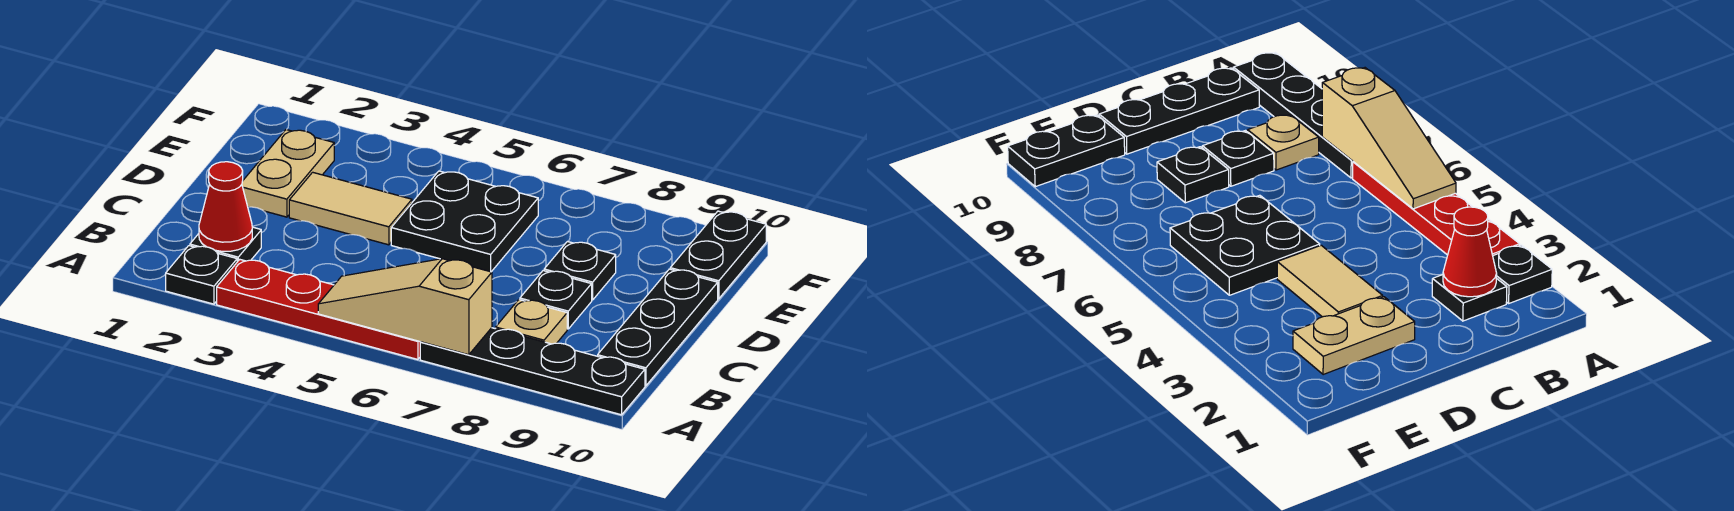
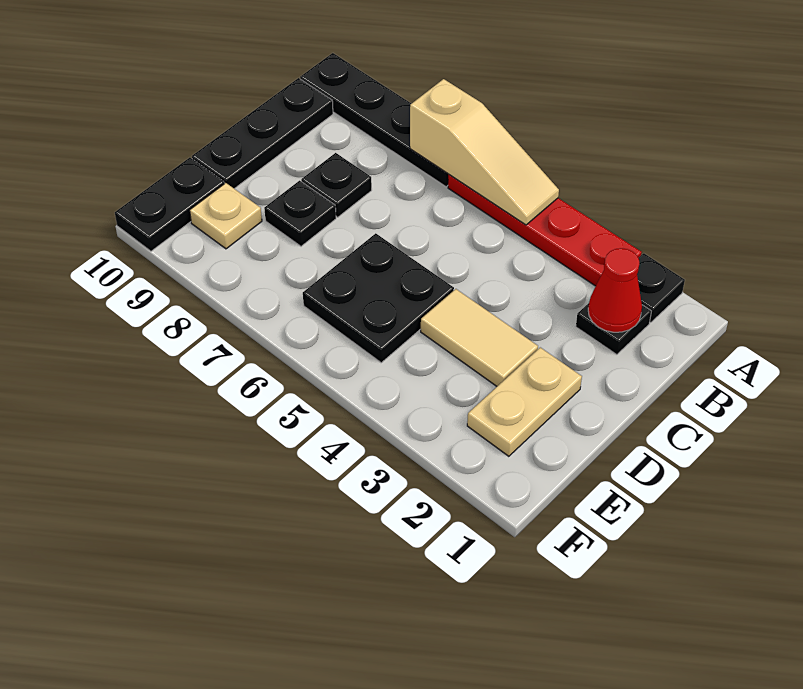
tan 1x1 plate [495,300,567,344] -> tan 1x1 plate moved to [190,183,262,249]

